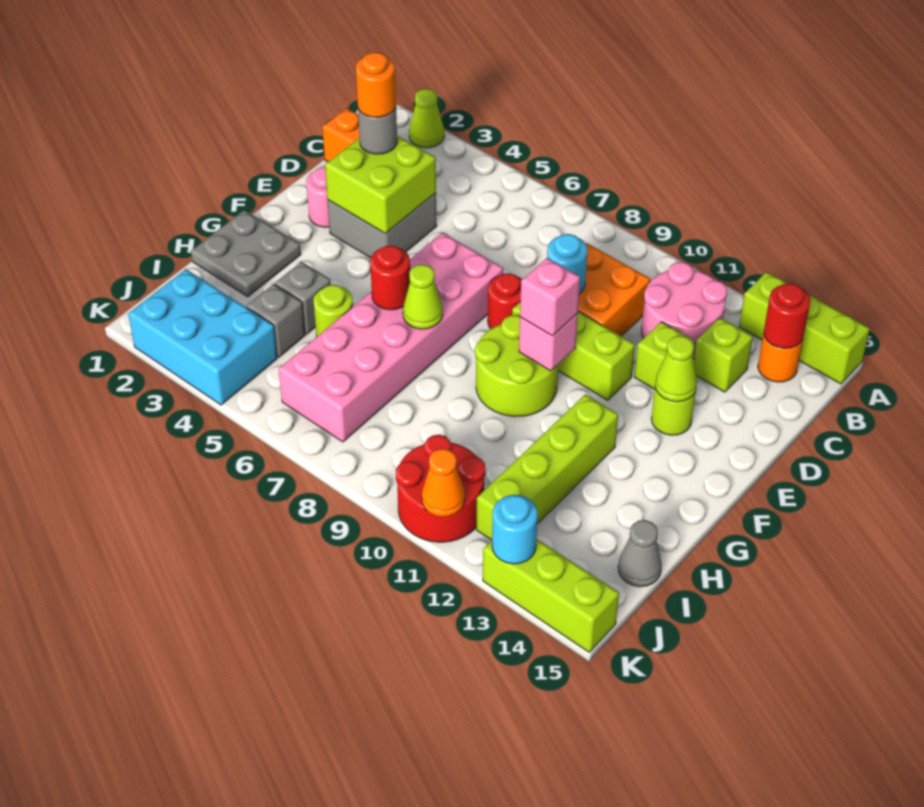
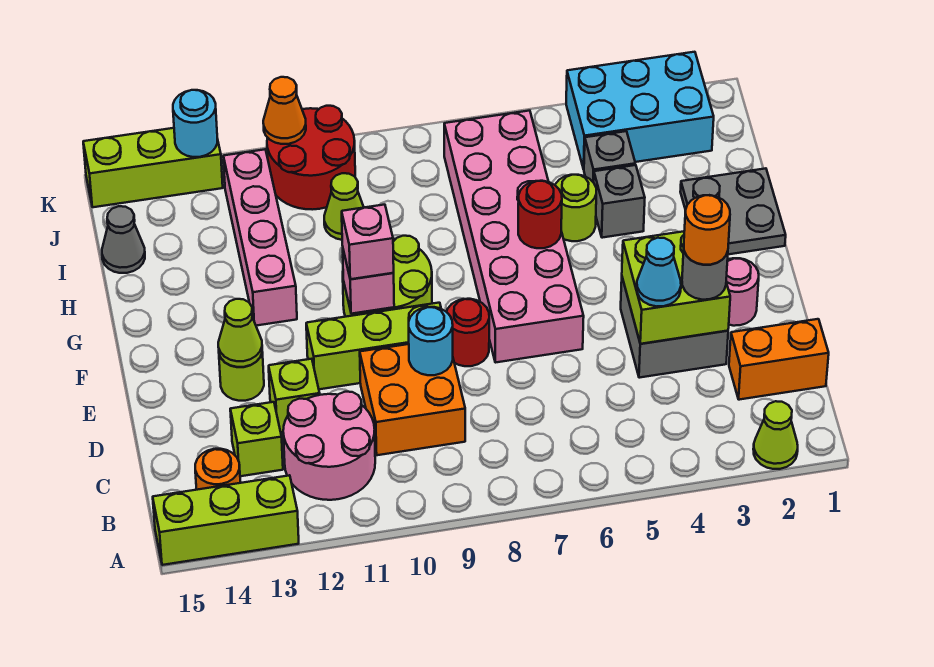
red 1x1 round brick [764,283,810,348] -> none
none -> cyan 1x1 cone [637,238,681,306]
lime 1x1 cone [403,265,443,329] -> lime 1x1 cone moved to [324,173,364,240]
lime 1x4 brick [476,394,618,540] -> pink 1x4 brick [223,149,297,326]

